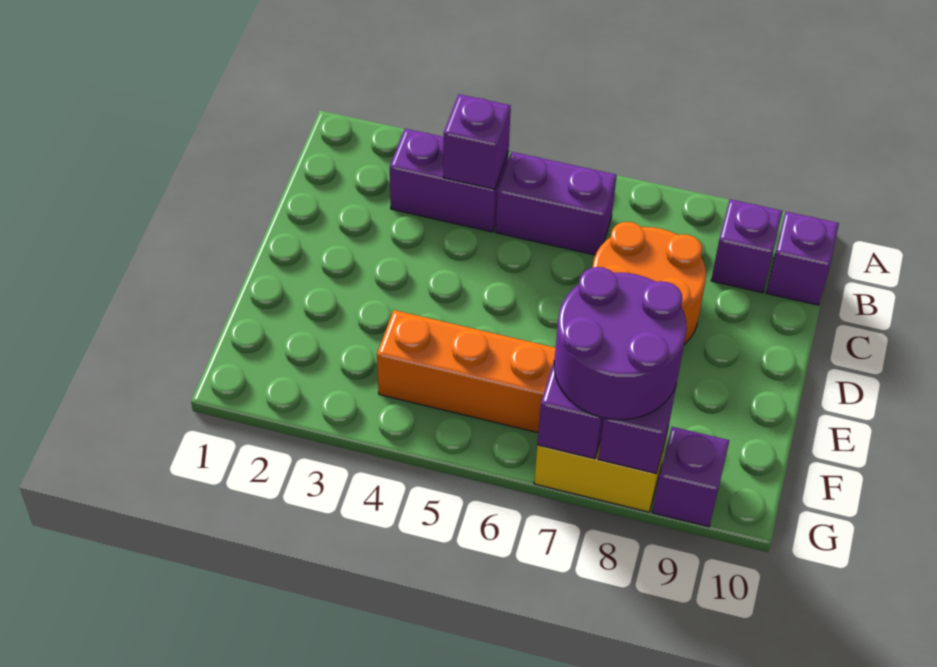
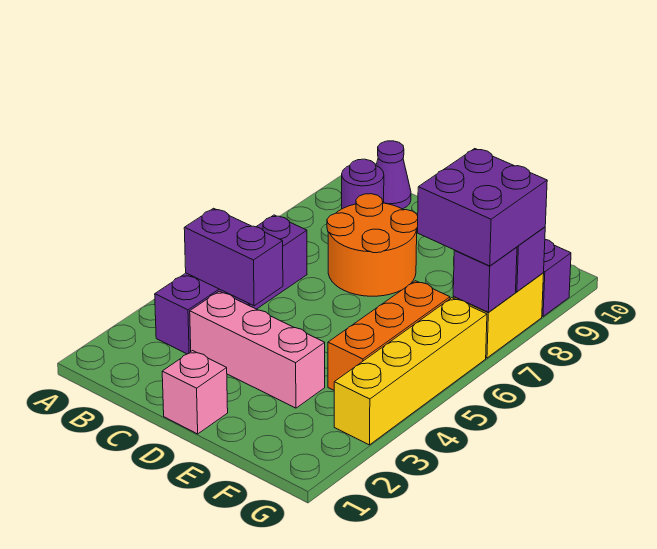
purple 1x1 brick [443,94,511,189] -> purple 1x2 brick [184,208,283,306]
purple 1x1 brick [711,199,783,293] -> purple 1x1 round brick [342,159,384,209]
purple 1x1 brick [766,212,839,305] -> purple 1x1 cone [376,141,411,209]
none -> pink 1x3 brick [190,291,325,408]
none -> pink 1x1 brick [162,351,228,434]
purple 2x2 round brick [554,267,687,420] -> purple 2x2 brick [418,149,547,266]
none -> yellow 1x4 brick [334,298,487,445]

